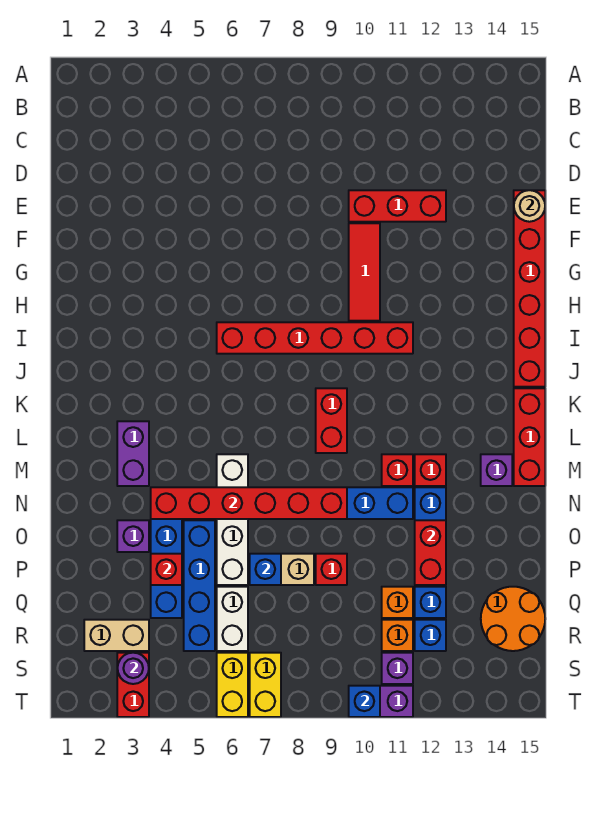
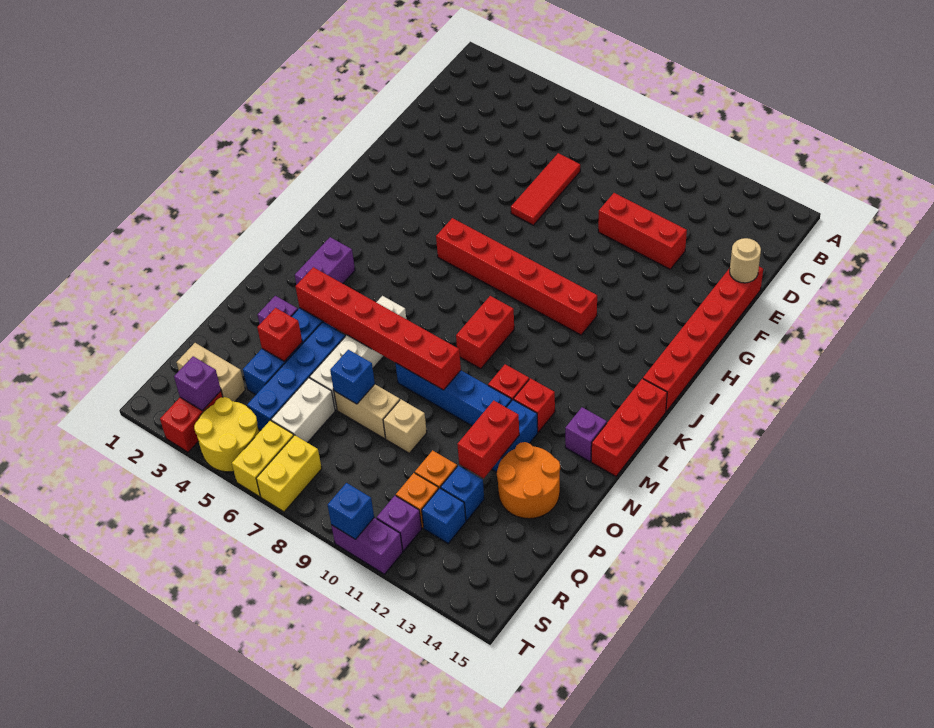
red 1x3 tile [349,223,380,321] -> red 1x3 tile moved to [511,153,580,225]
red 1x1 brick [316,554,347,585] -> tan 1x1 brick [383,400,427,453]
orange 2x2 round brick [481,587,545,651] -> orange 2x2 round brick moved to [497,442,560,519]
purple 1x1 round brick [118,653,149,684] -> purple 1x1 brick [174,356,221,411]
none -> yellow 2x2 round brick [194,397,259,472]

